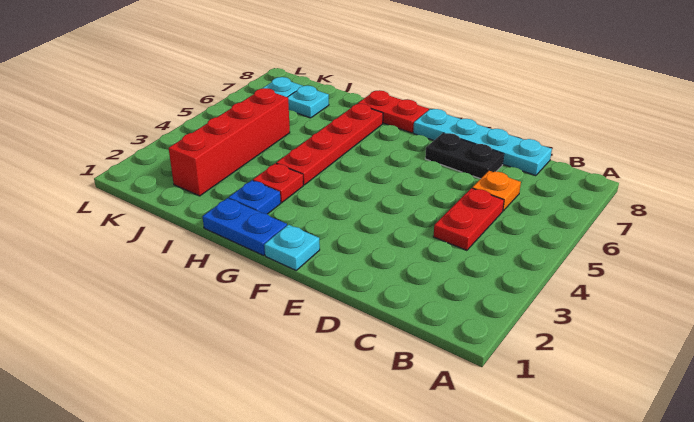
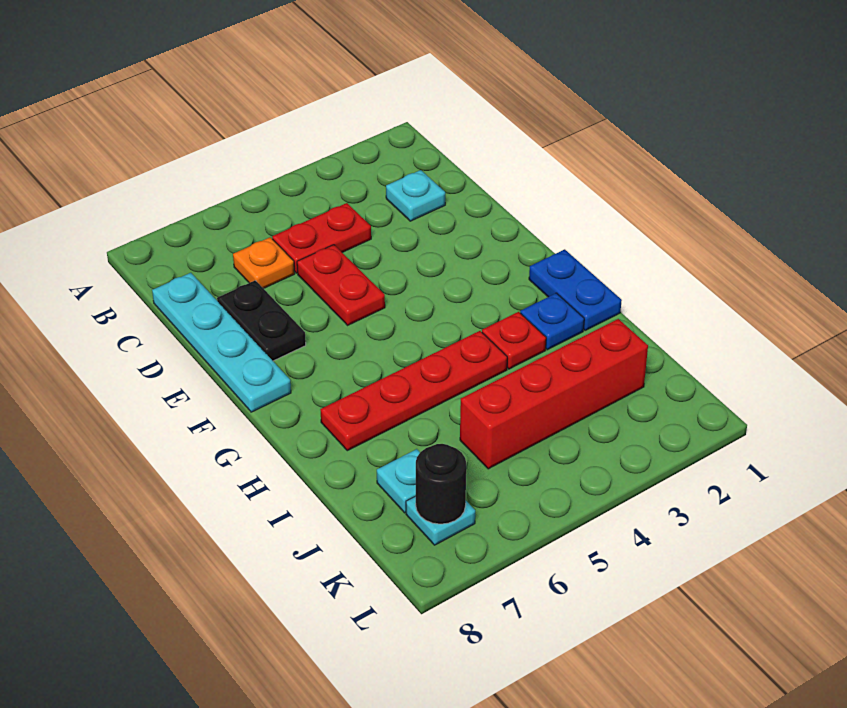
cyan 1x1 plate [264,225,320,270] -> cyan 1x1 plate moved to [386,170,445,221]
red 1x2 plate [358,90,429,133] -> red 1x2 plate moved to [297,245,385,325]
none -> black 1x1 round brick [416,444,466,524]

